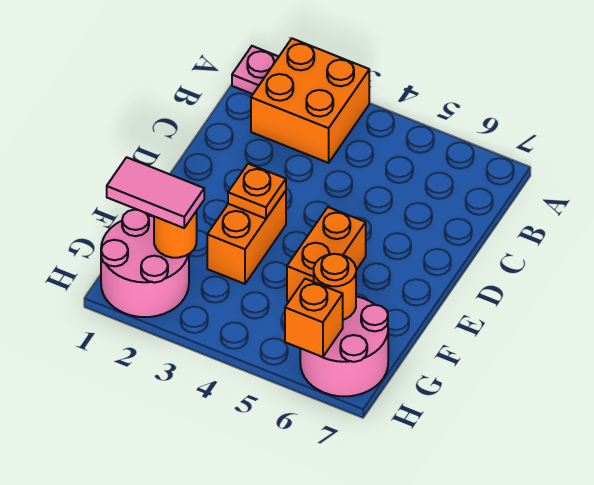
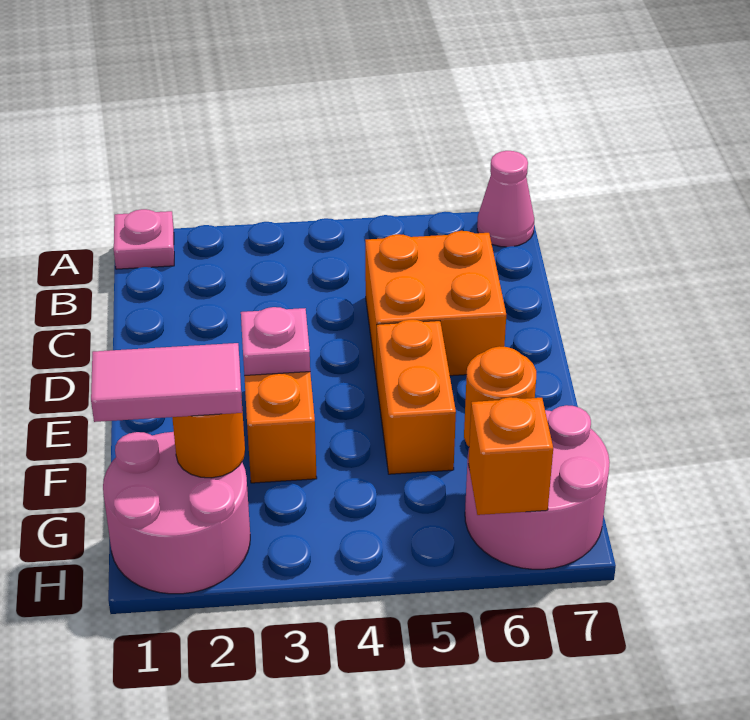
orange 2x2 brick [251,39,369,163] -> orange 2x2 brick moved to [365,231,506,380]
none -> pink 1x1 cone [477,151,534,247]
orange 1x1 plate [228,164,286,219] -> pink 1x1 plate [241,307,310,376]

